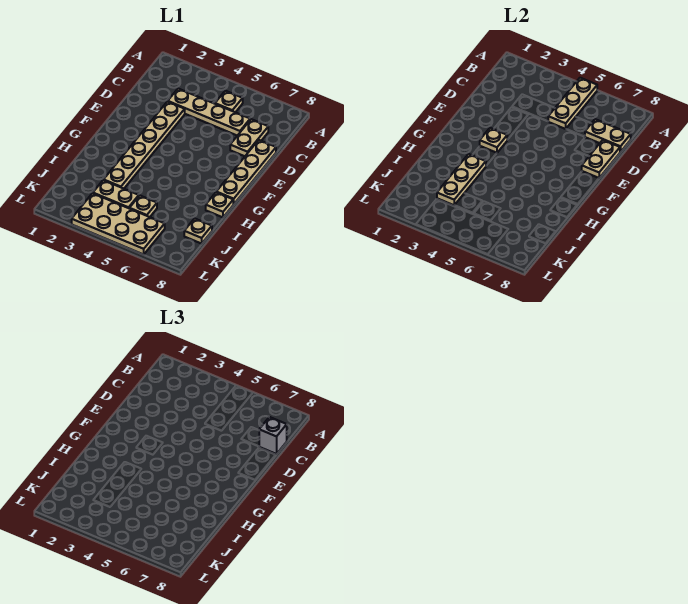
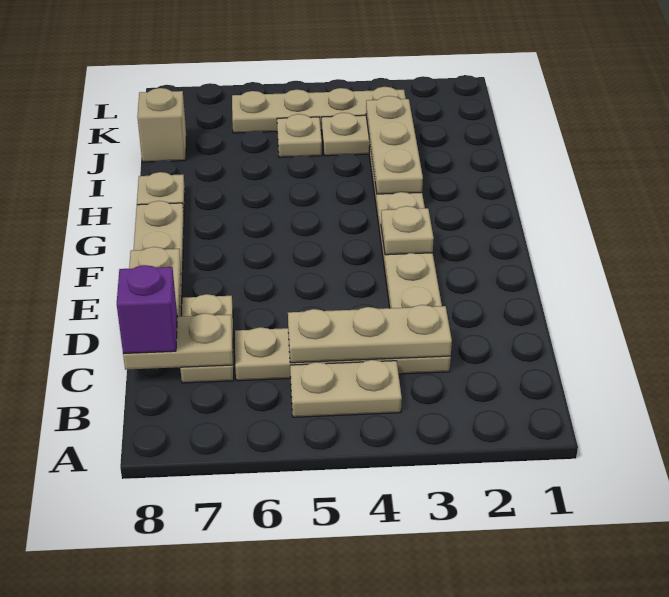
tan 1x3 plate [548,78,597,129] -> tan 1x3 plate turned to [288,305,452,363]
tan 1x1 plate [215,91,243,112] -> tan 1x2 plate [290,360,402,417]
grey 1x1 brick [259,417,287,454] -> purple 1x1 brick [117,265,177,353]
tan 1x1 plate [184,218,212,244] -> tan 1x1 brick [137,88,186,162]
tan 2x4 plate [72,193,165,255] -> tan 1x4 plate [232,87,406,133]

